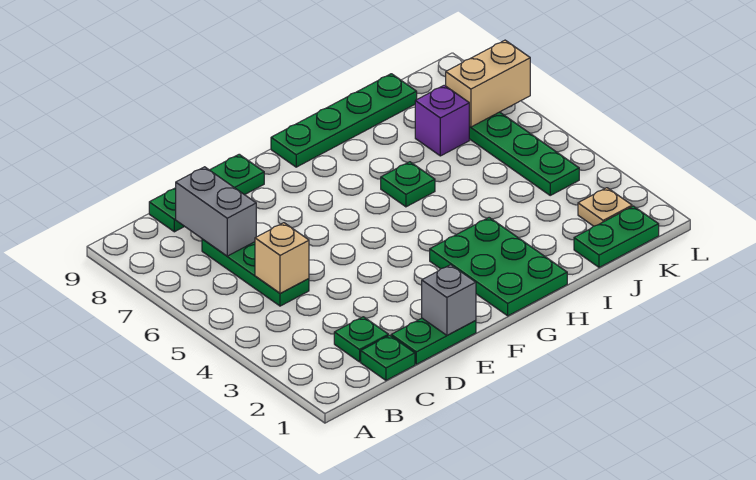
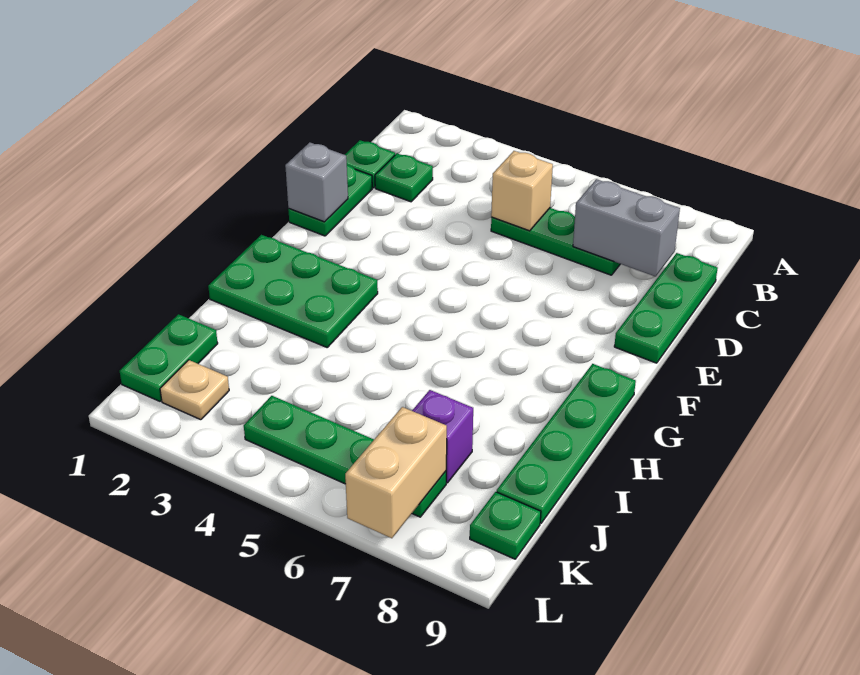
green 1x1 plate [381,162,435,207] -> green 1x1 plate moved to [470,492,541,559]

